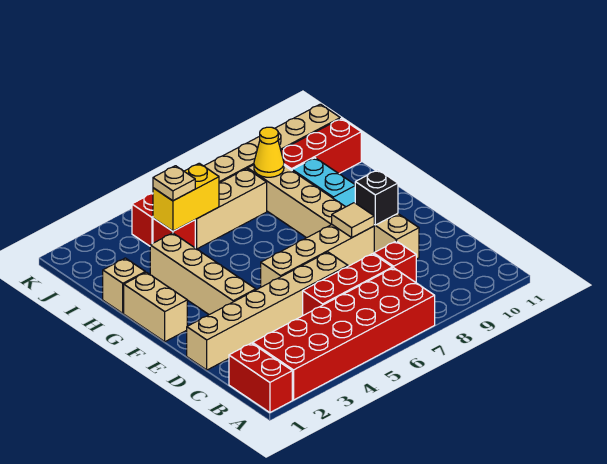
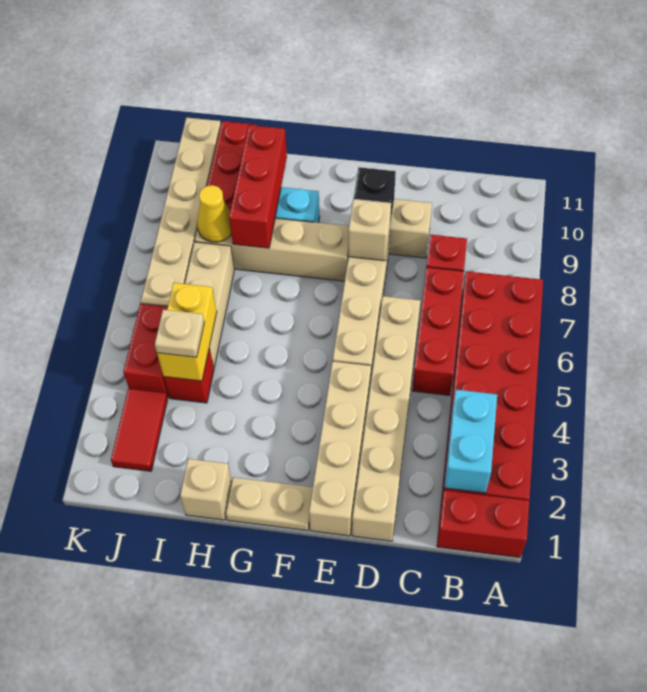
none -> cyan 1x2 brick [444,390,497,493]
tan 1x4 brick [150,233,256,315] -> tan 1x4 brick turned to [309,361,371,536]
tan 1x1 tile [332,203,374,237] -> tan 1x1 brick [349,199,391,261]
tan 1x2 brick [124,272,187,342] -> tan 1x2 plate [226,477,313,531]
none -> red 1x3 brick [229,125,287,248]
none -> red 1x2 tile [111,389,167,471]

